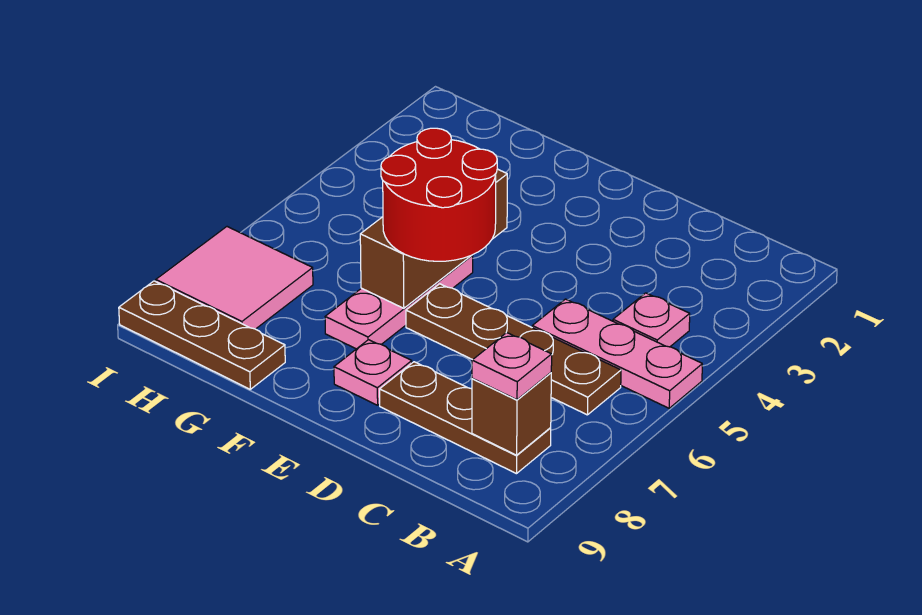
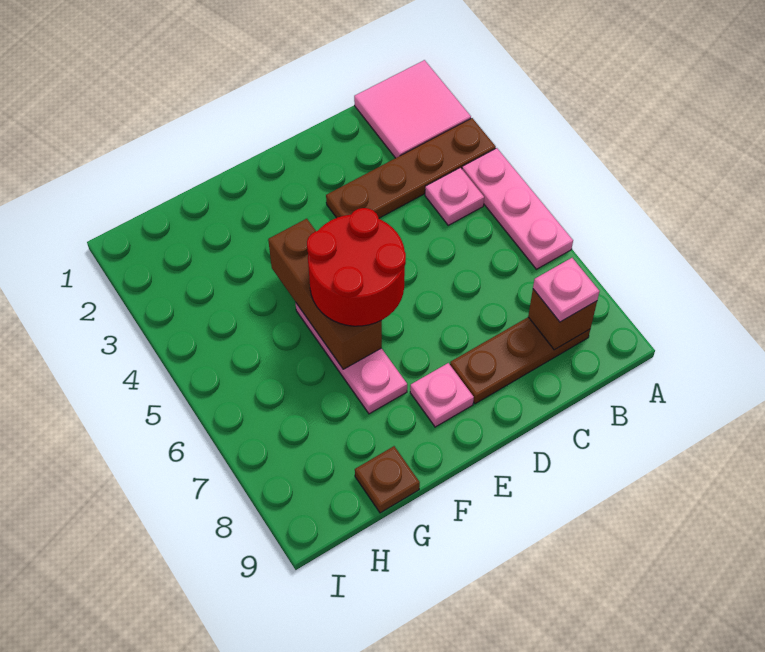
pink 1x3 plate [532,299,702,408] -> pink 1x3 plate turned to [462,148,573,269]
brown 1x4 plate [406,284,621,415] -> brown 1x4 plate moved to [326,118,496,218]
brown 1x3 plate [119,281,285,389] -> brown 1x1 plate [355,446,420,513]
pink 2x2 tile [156,227,313,329] -> pink 2x2 tile moved to [354,60,471,158]

